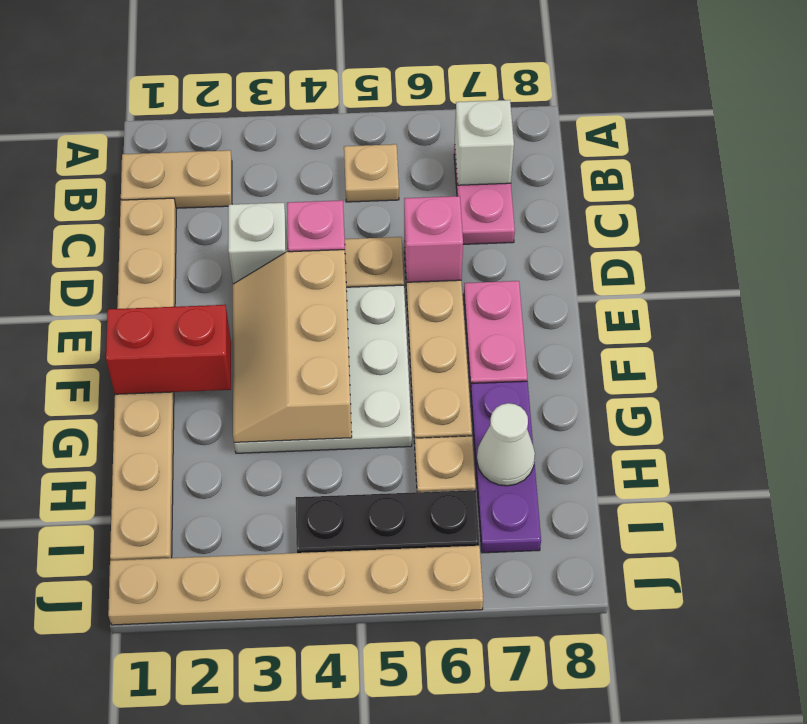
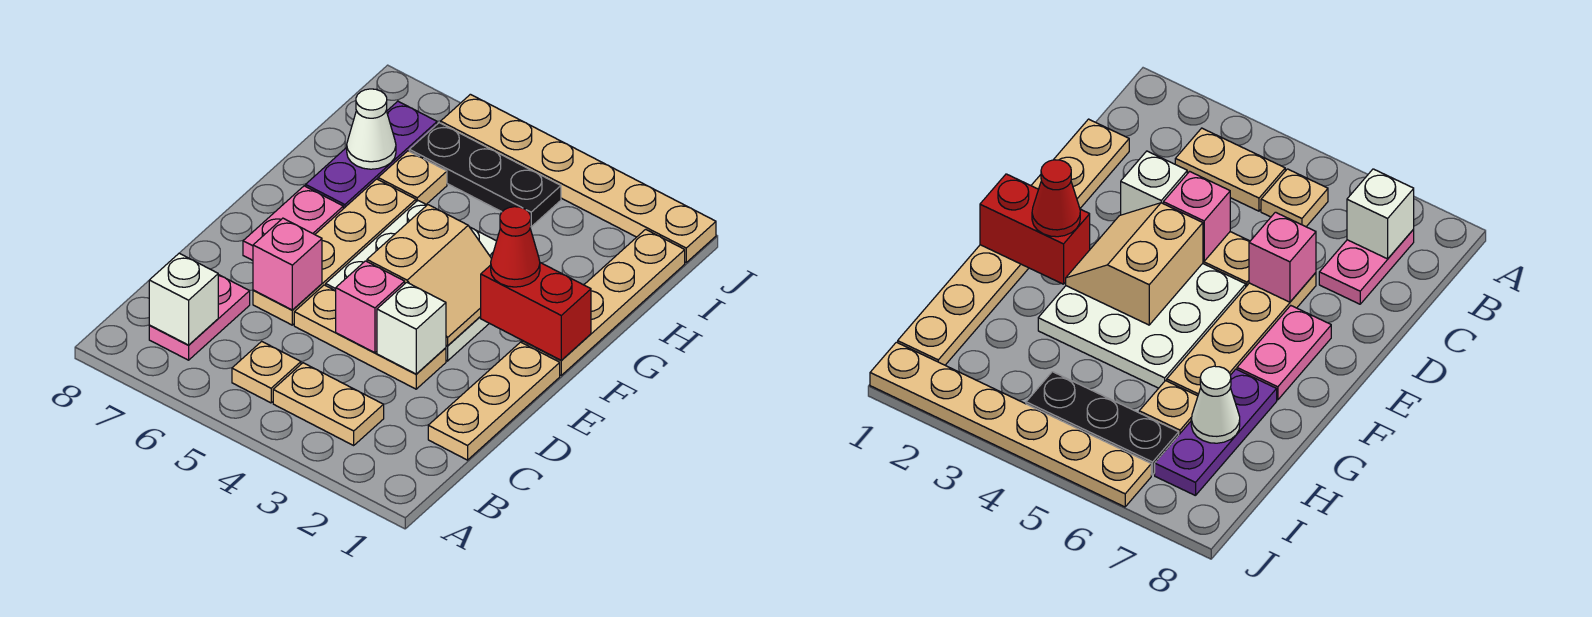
tan 1x2 plate [121,150,232,208] -> tan 1x2 plate moved to [273,363,384,445]
tan 2x3 slope [233,250,352,442] -> tan 2x2 slope [367,205,492,346]
none -> red 1x1 cone [491,207,540,287]

